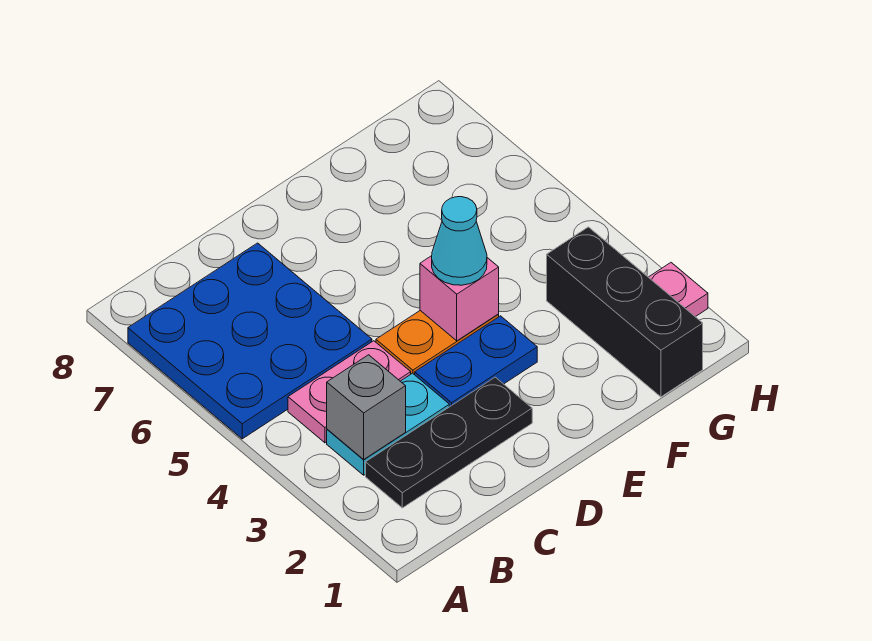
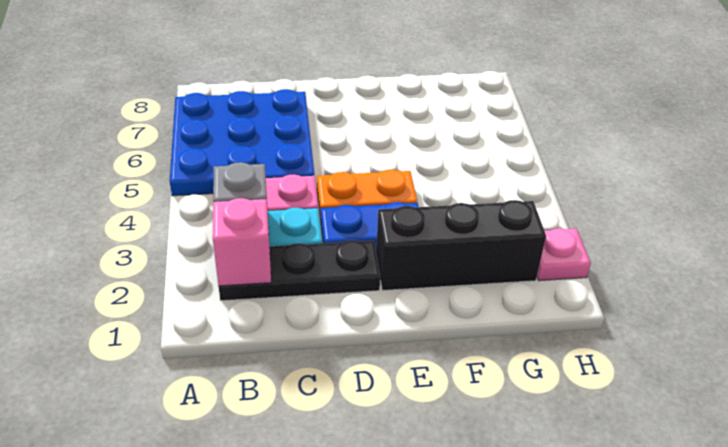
pink 1x1 brick [420,256,499,341] -> pink 1x1 brick moved to [213,198,271,286]
cyan 1x1 cone [432,197,487,285] -> none
black 1x3 brick [547,227,703,397] -> black 1x3 brick turned to [376,200,546,291]

